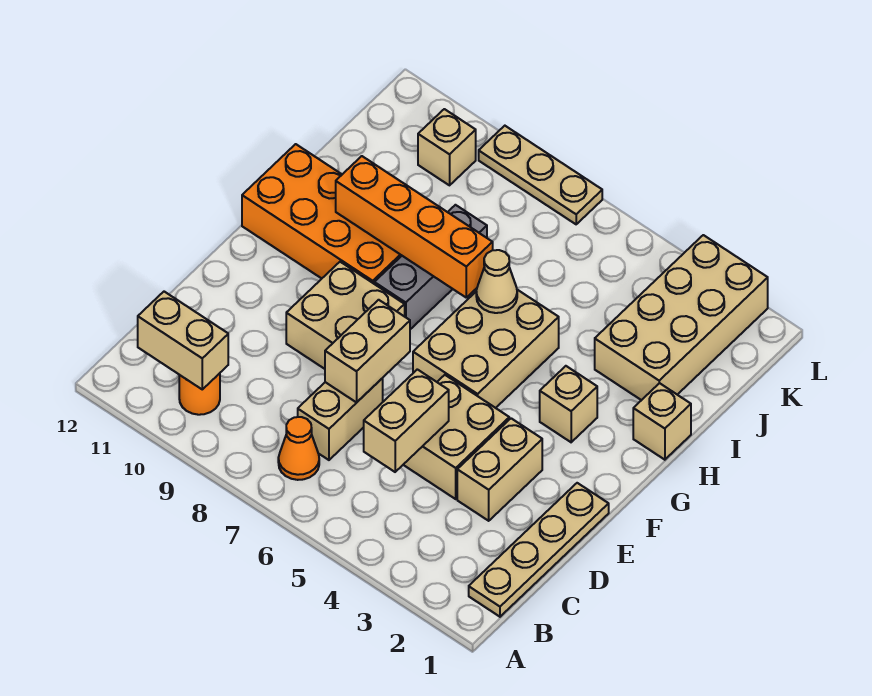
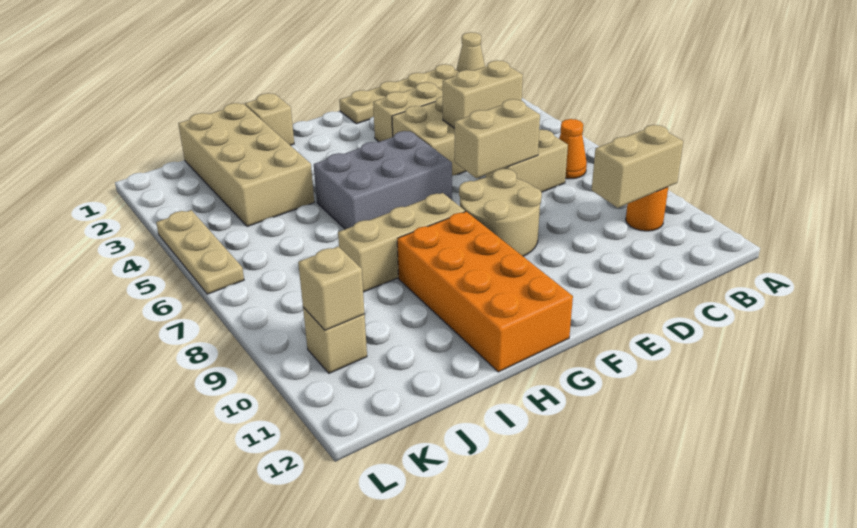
tan 1x2 brick [138,292,228,389] -> tan 1x2 brick turned to [592,125,683,208]
tan 2x2 brick [286,262,405,369] -> tan 2x2 round brick [459,169,542,256]
tan 2x3 brick [413,290,559,408] -> grey 2x3 brick [314,131,452,229]
tan 1x1 brick [540,366,597,442] -> tan 1x1 brick moved to [298,246,365,330]
grey 1x3 brick [374,205,487,329] -> tan 1x3 brick [338,193,465,292]
tan 1x1 cone [476,250,517,313] -> tan 1x1 cone moved to [456,32,485,72]
orange 1x4 brick [336,156,493,297] -> none
tan 2x4 brick [595,235,768,400] -> tan 2x4 brick turned to [178,103,314,227]
tan 1x3 plate [479,126,602,224] -> tan 1x3 plate moved to [156,210,244,294]

